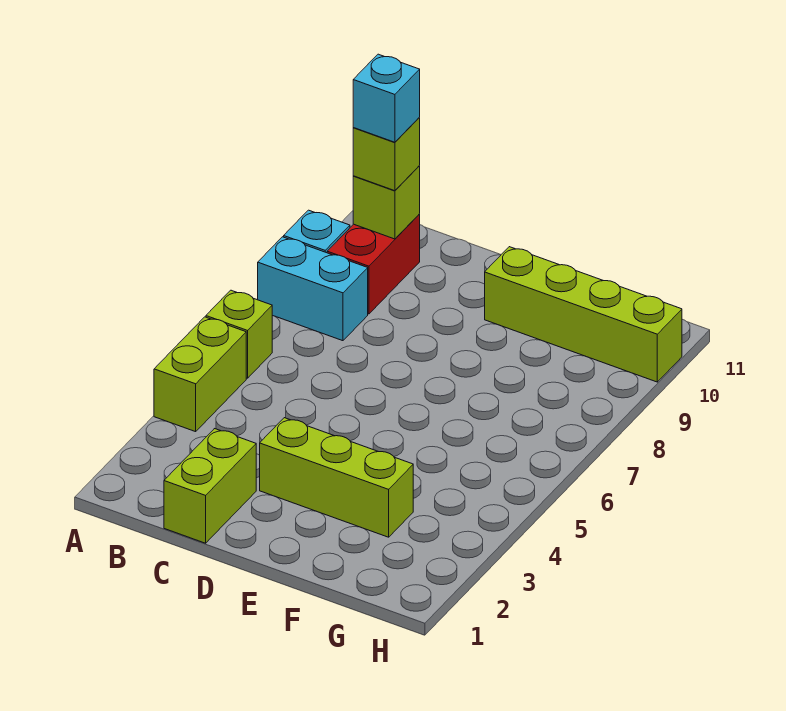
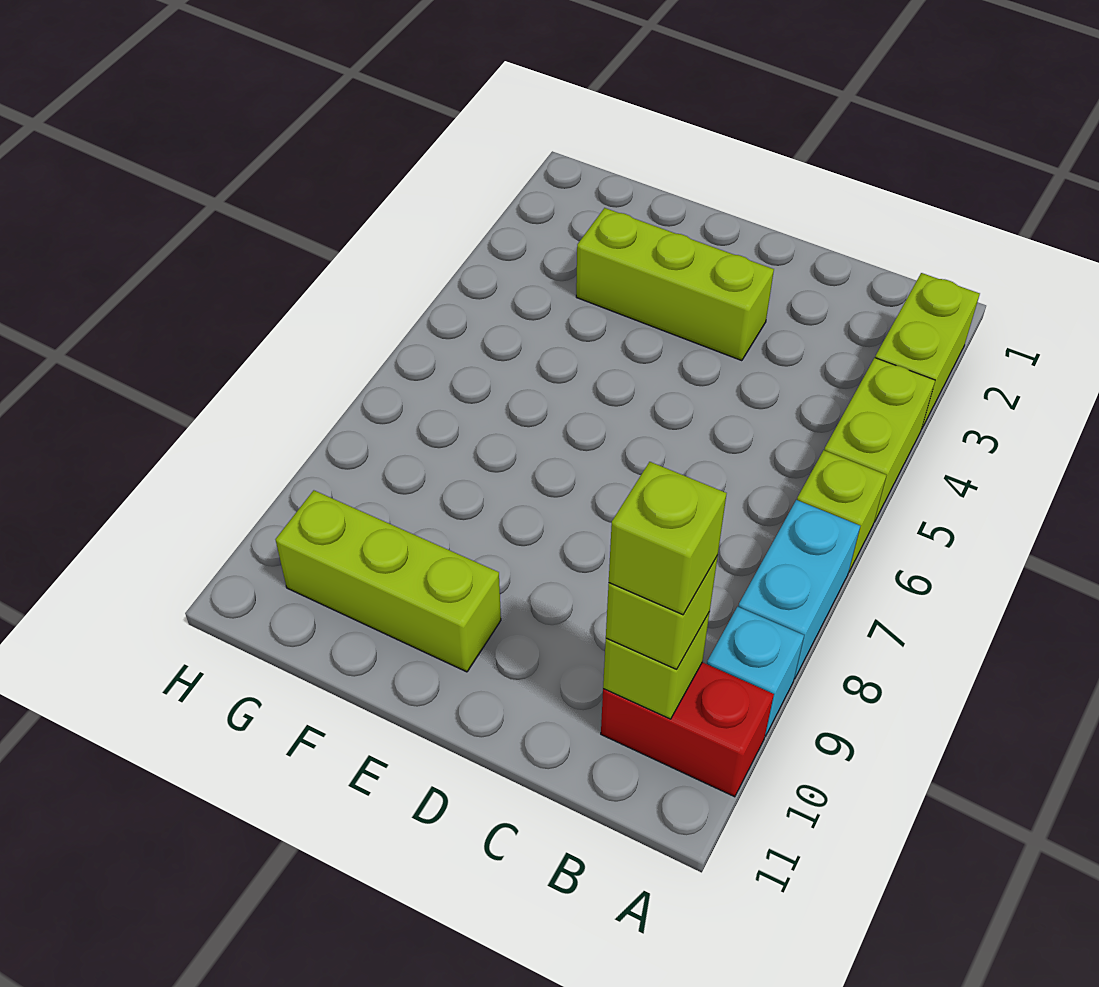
cyan 1x2 brick [258,237,368,341] -> cyan 1x2 brick turned to [738,500,860,679]
red 1x2 brick [327,215,420,314] -> red 1x2 brick turned to [601,662,774,797]
cyan 1x1 brick [353,54,420,142] -> lime 1x1 brick [609,462,727,615]
lime 1x2 brick [164,429,256,543] -> lime 1x2 brick moved to [875,273,980,428]
lime 1x4 brick [485,247,682,382] -> lime 1x3 brick [276,490,501,672]

